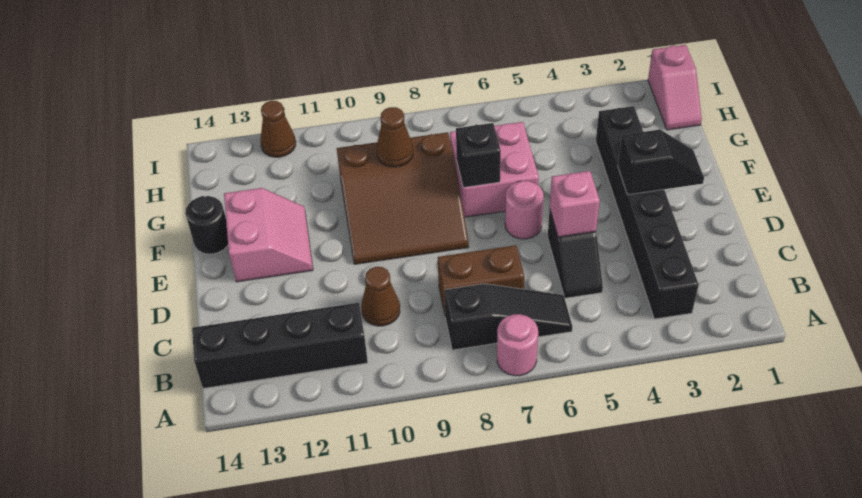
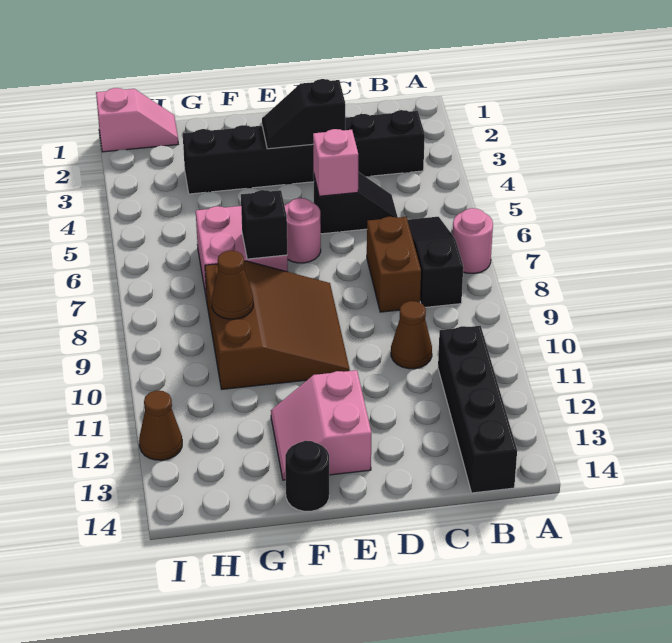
black 1x2 slope [618,130,704,195] -> black 1x2 slope turned to [262,79,345,149]
pink 2x2 slope [224,188,313,282] -> pink 2x2 slope turned to [271,370,371,480]

